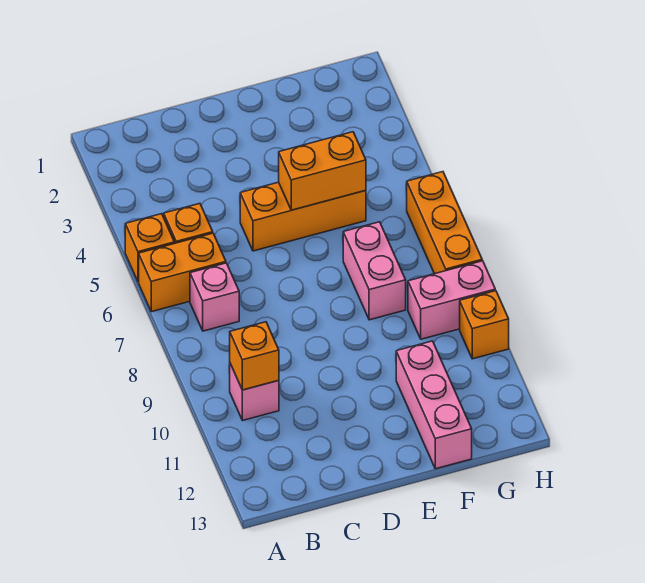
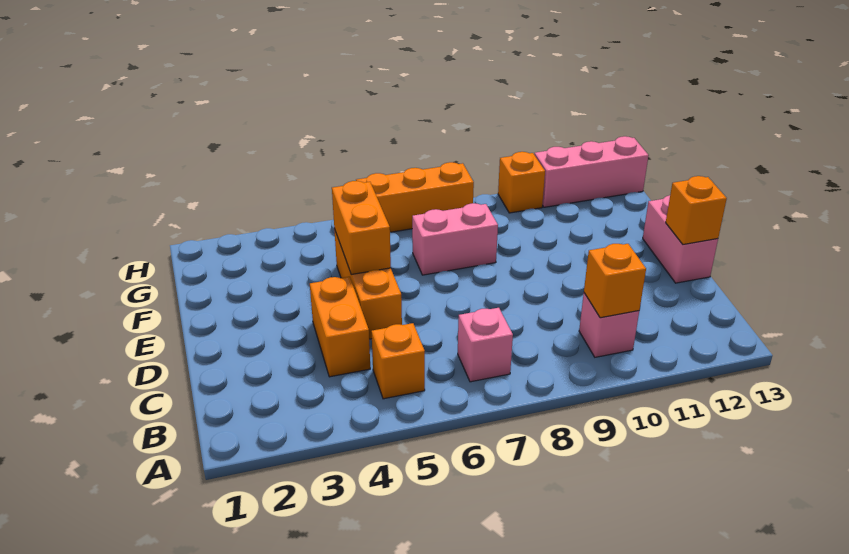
orange 1x1 brick [125,214,174,282] -> orange 1x1 brick moved to [666,176,727,244]
orange 1x2 brick [139,233,226,312] -> orange 1x2 brick moved to [310,277,370,377]
pink 1x3 brick [396,341,472,469] -> pink 1x3 brick moved to [534,136,649,207]
pink 1x2 brick [408,261,495,339] -> pink 1x2 brick moved to [643,195,718,283]

